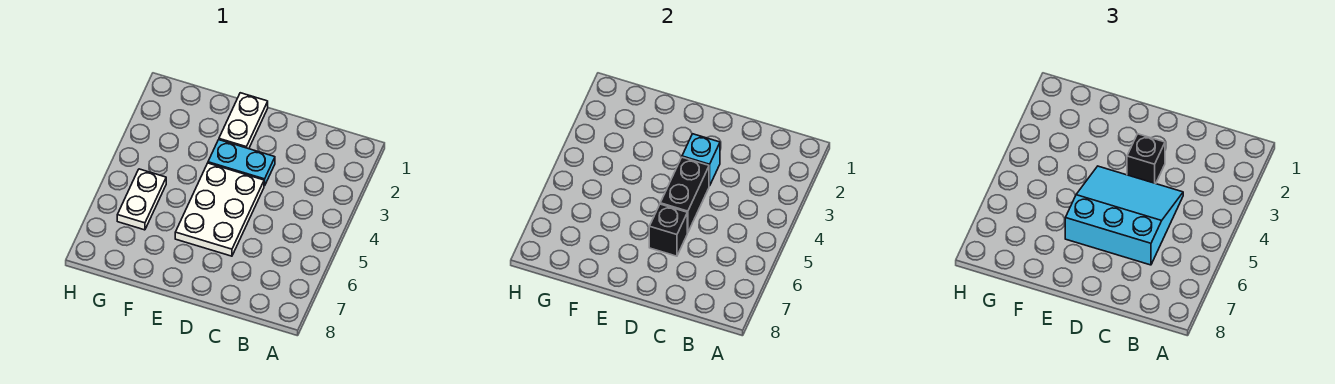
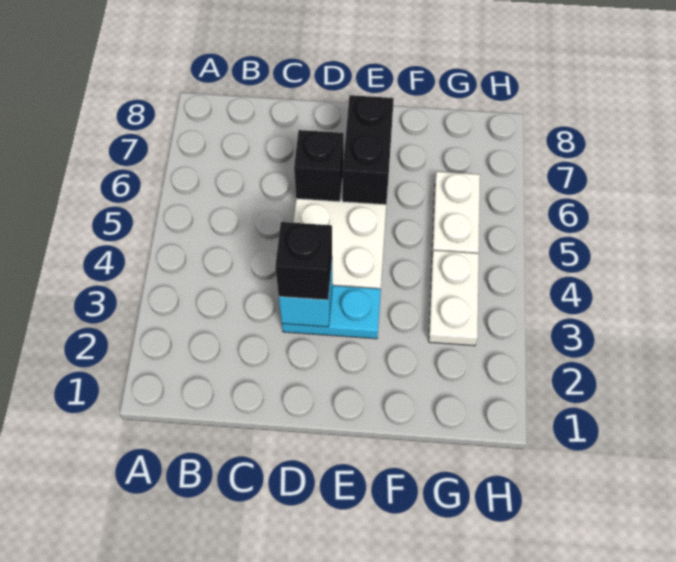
cyan 3x3 slope [1065,166,1183,265] -> none
black 1x2 brick [660,157,709,233] -> black 1x2 brick moved to [342,95,394,205]
white 1x2 plate [219,93,268,149] -> white 1x2 plate moved to [429,250,479,346]

